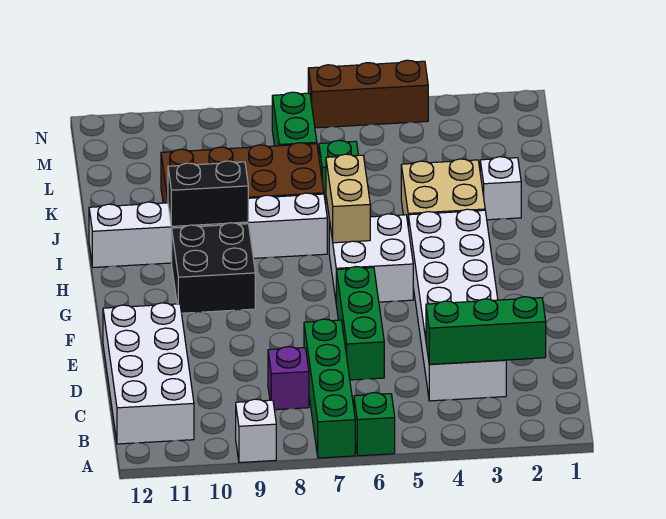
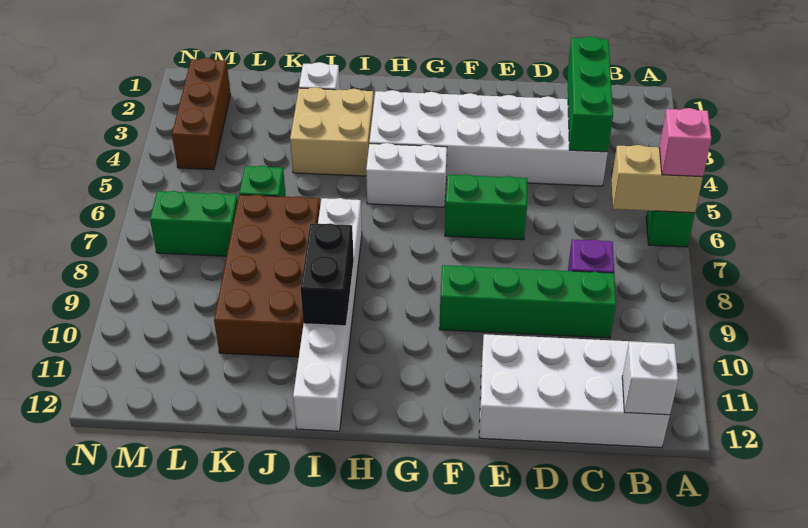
none -> pink 1x1 brick [659,108,711,177]
green 1x4 brick [304,319,355,458] -> green 1x4 brick moved to [439,265,616,338]
white 1x1 brick [236,399,276,463] -> white 1x1 brick moved to [622,342,678,415]
green 1x3 brick [336,267,384,380] -> green 1x2 brick [445,174,527,240]
white 2x2 brick [329,214,413,302] -> white 1x2 brick [366,143,447,207]
black 2x2 brick [172,223,255,313] -> none
tan 1x2 brick [326,154,370,243] -> tan 1x2 brick moved to [611,145,703,213]
brown 1x3 brick [308,60,428,128] -> brown 1x3 brick moved to [172,58,231,170]

